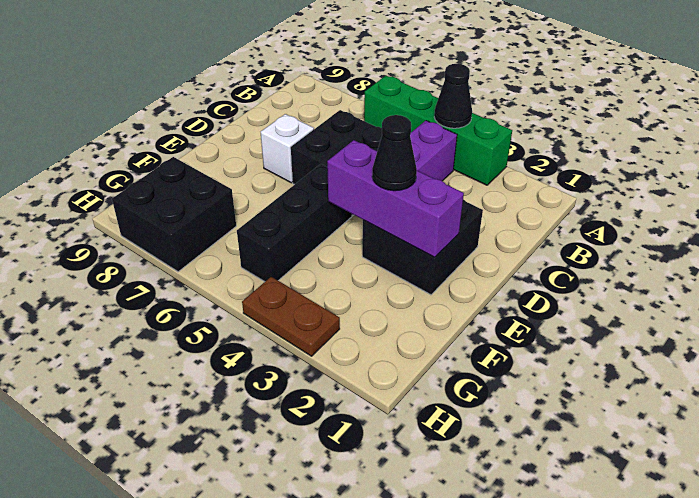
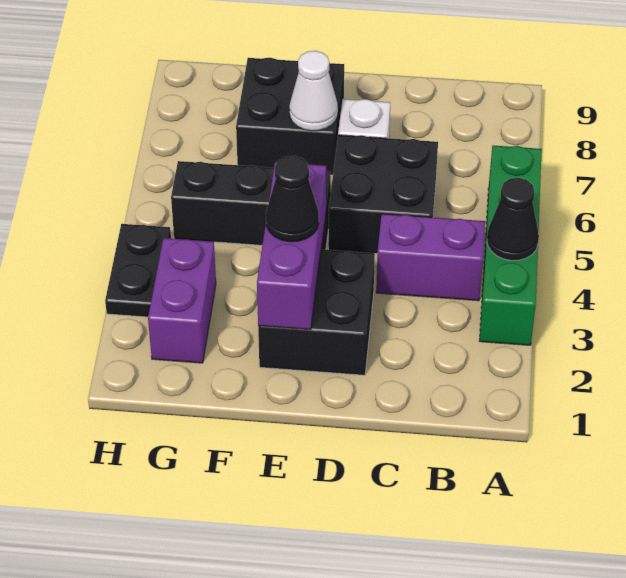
none -> white 1x1 cone [289,51,338,131]
none -> purple 1x2 brick [148,238,216,363]
black 2x2 brick [112,157,236,272] -> black 2x2 brick moved to [236,58,344,175]
brown 1x2 plate [242,277,340,356] -> black 1x2 plate [105,224,171,317]

